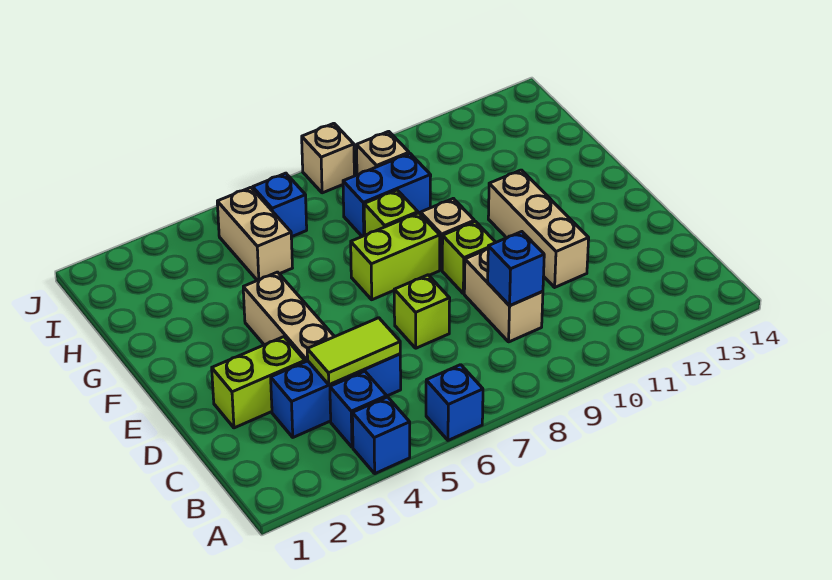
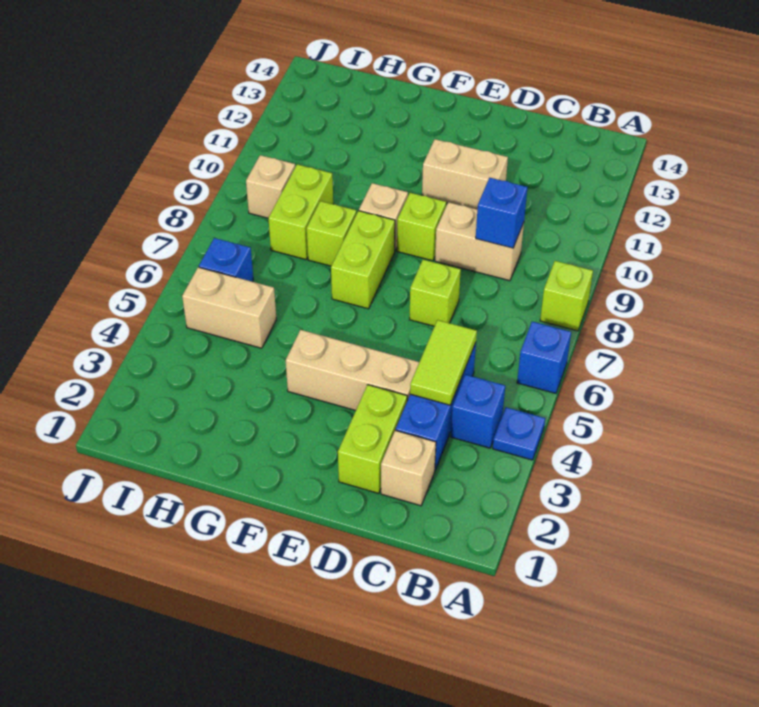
blue 1x1 brick [352,397,410,474] -> blue 1x1 plate [493,407,545,460]
none -> lime 1x1 brick [540,261,593,331]
tan 1x3 brick [488,170,589,287] -> tan 1x2 brick [422,139,508,209]
blue 1x2 brick [343,154,431,236] -> lime 1x2 brick [268,164,333,259]
tan 1x1 brick [302,123,354,193] -> tan 1x1 brick moved to [381,430,436,506]

